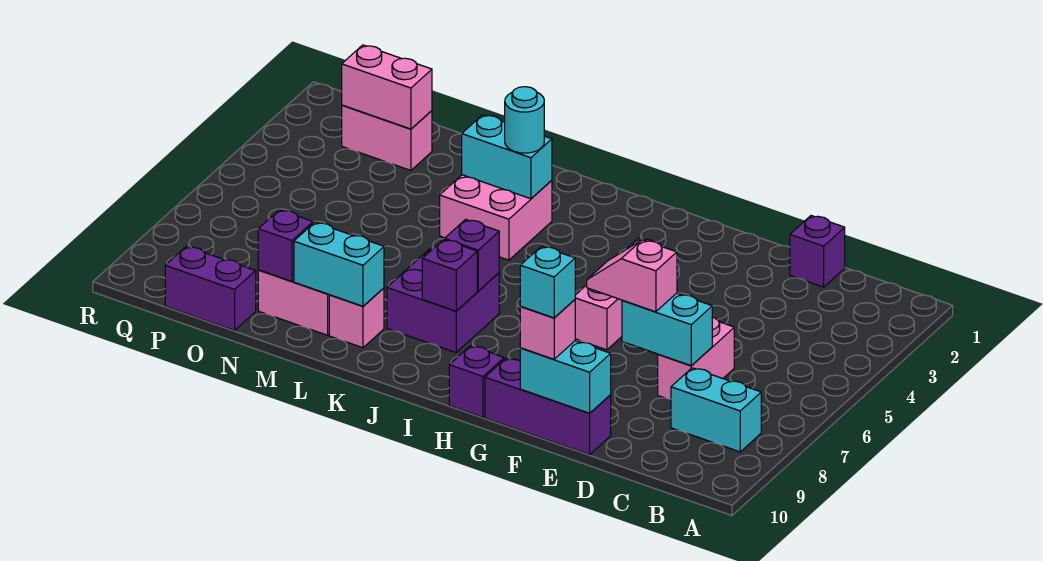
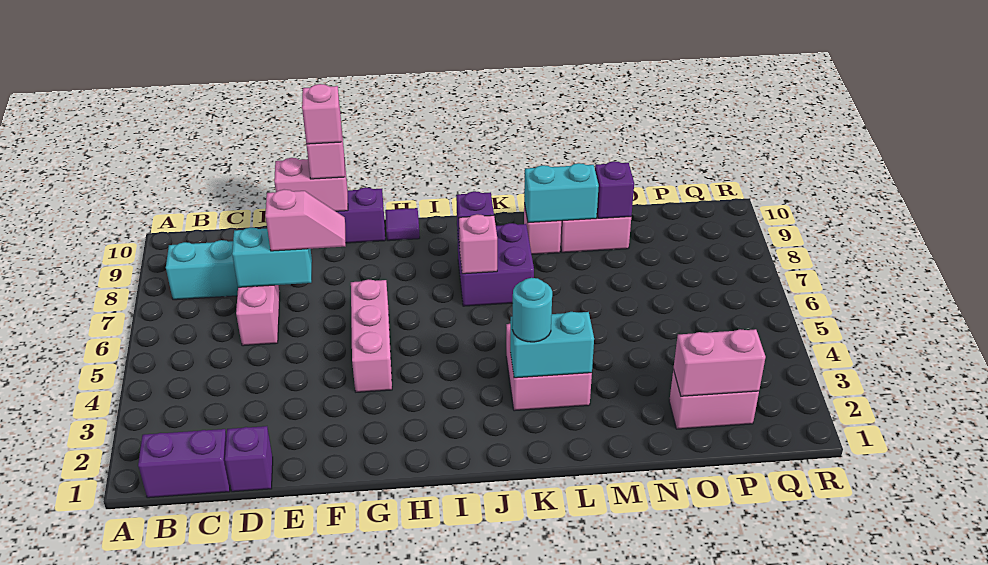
cyan 1x2 brick [520,341,611,413] -> pink 1x2 brick [274,157,348,211]
cyan 1x1 brick [520,246,575,318] -> pink 1x1 brick [302,84,341,144]
purple 1x1 brick [449,346,504,417] -> purple 1x1 tile [385,208,420,241]
purple 1x1 brick [444,220,499,291] -> pink 1x1 brick [459,214,497,274]
purple 1x2 brick [165,246,256,330] -> purple 1x2 brick moved to [138,429,230,498]

